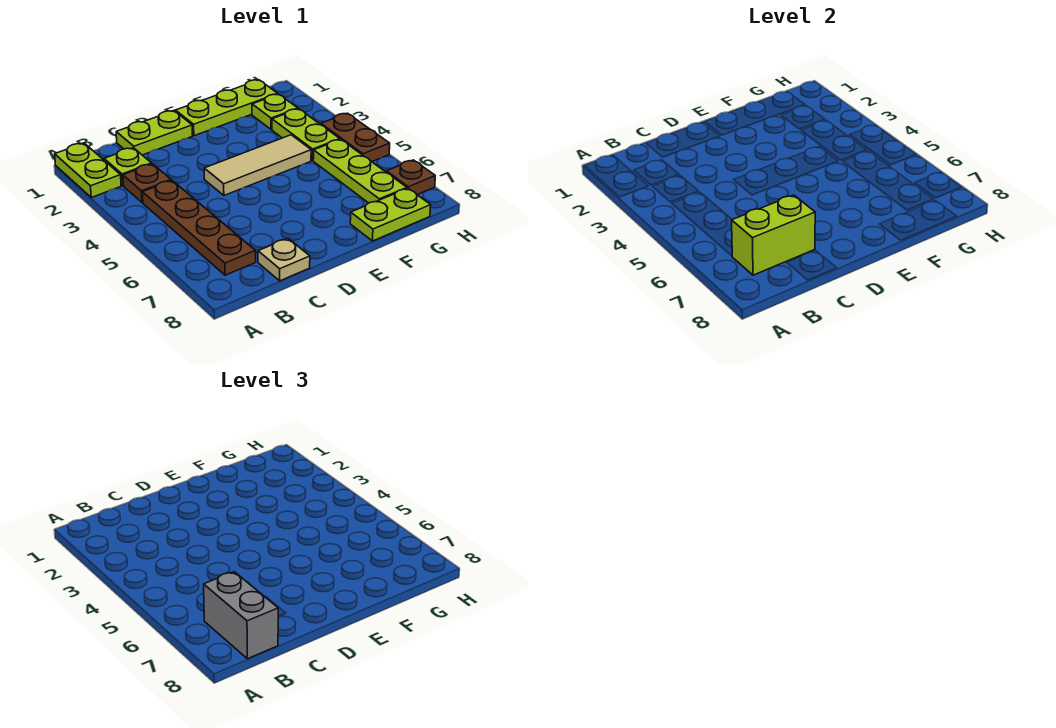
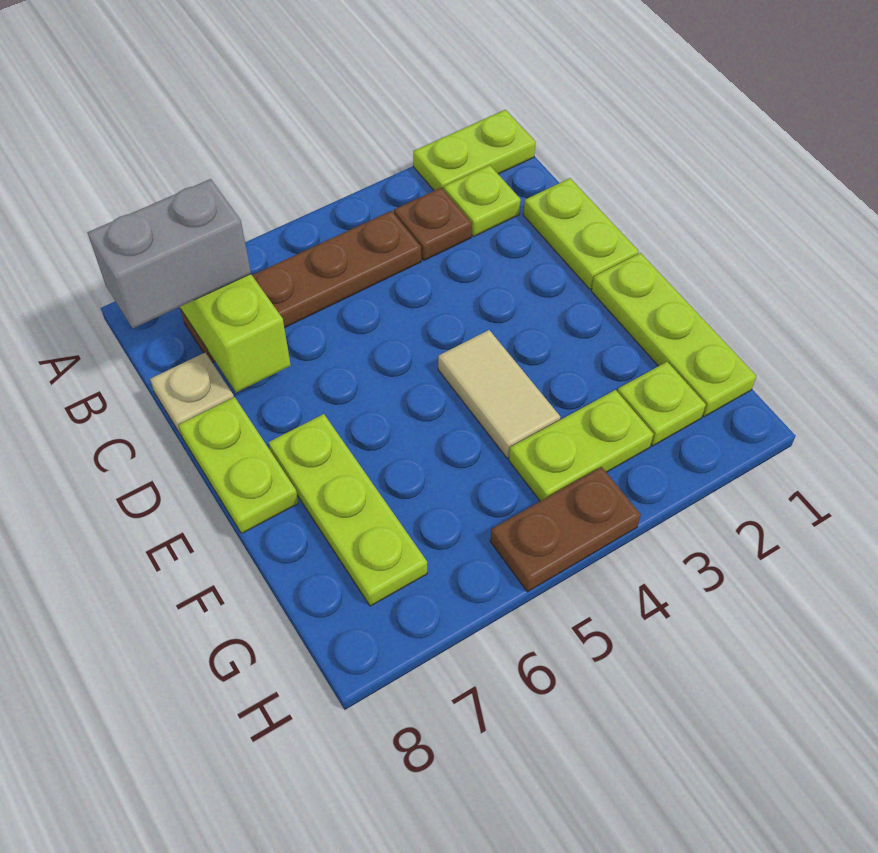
tan 1x3 tile [204,135,311,195] -> tan 1x2 tile [438,330,560,458]
lime 1x2 plate [350,188,431,241] -> lime 1x2 plate moved to [179,397,299,534]
lime 1x3 plate [313,139,407,203] -> lime 1x3 plate turned to [268,414,427,606]
brown 1x1 plate [386,160,435,195] -> none

